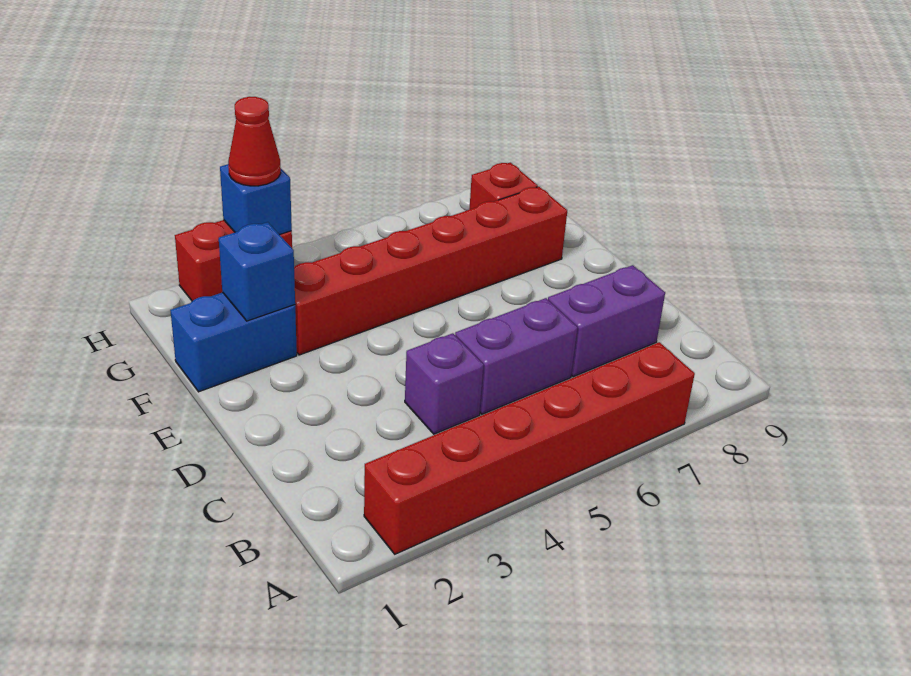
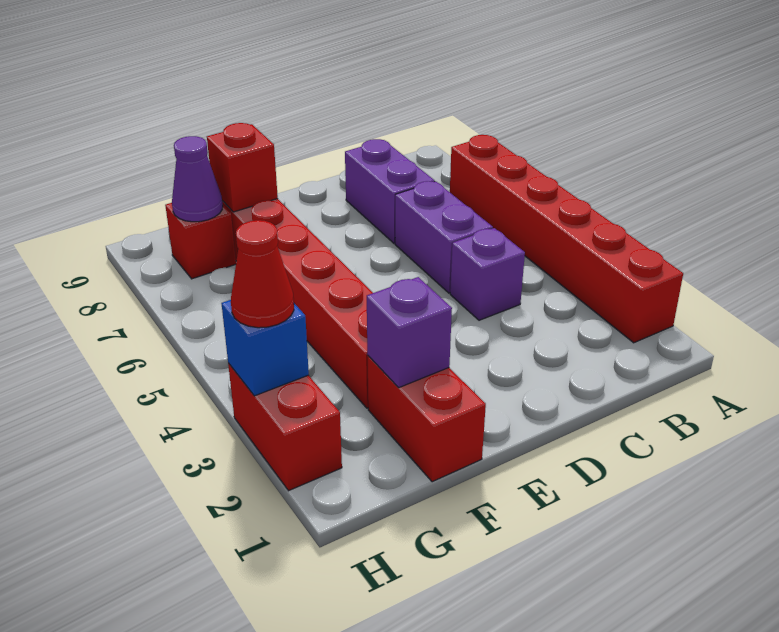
blue 1x2 brick [170,292,297,392] -> red 1x2 brick [367,356,486,482]
blue 1x1 brick [219,222,295,321] -> purple 1x1 brick [367,277,452,388]
none -> red 1x1 brick [207,123,278,212]
none -> purple 1x1 cone [172,136,223,222]

